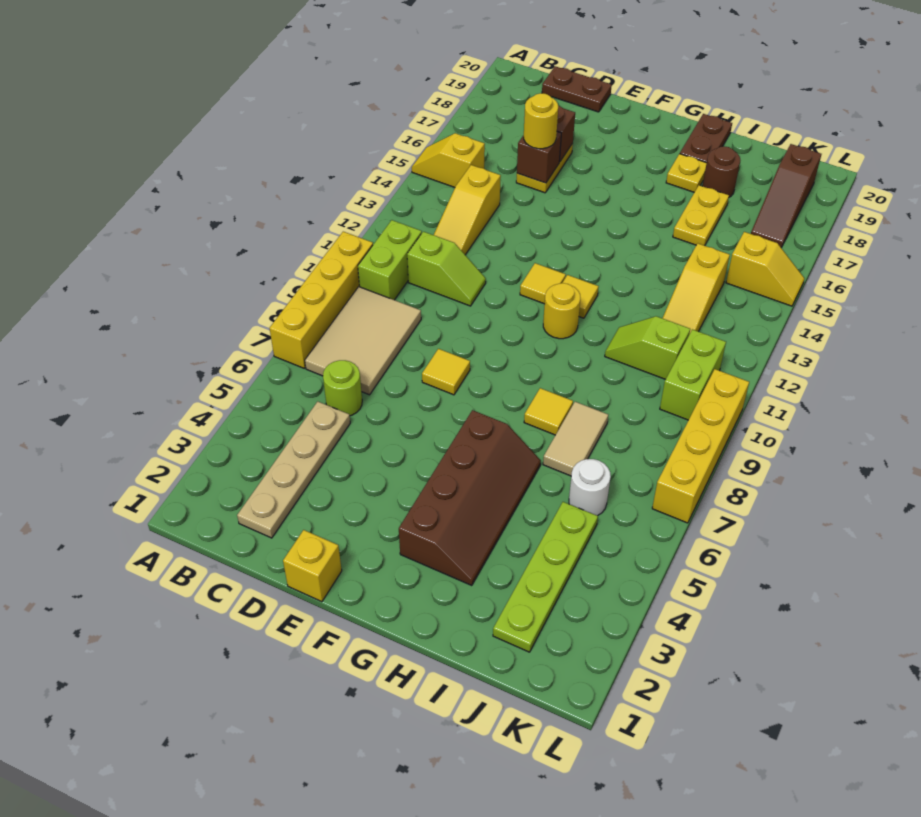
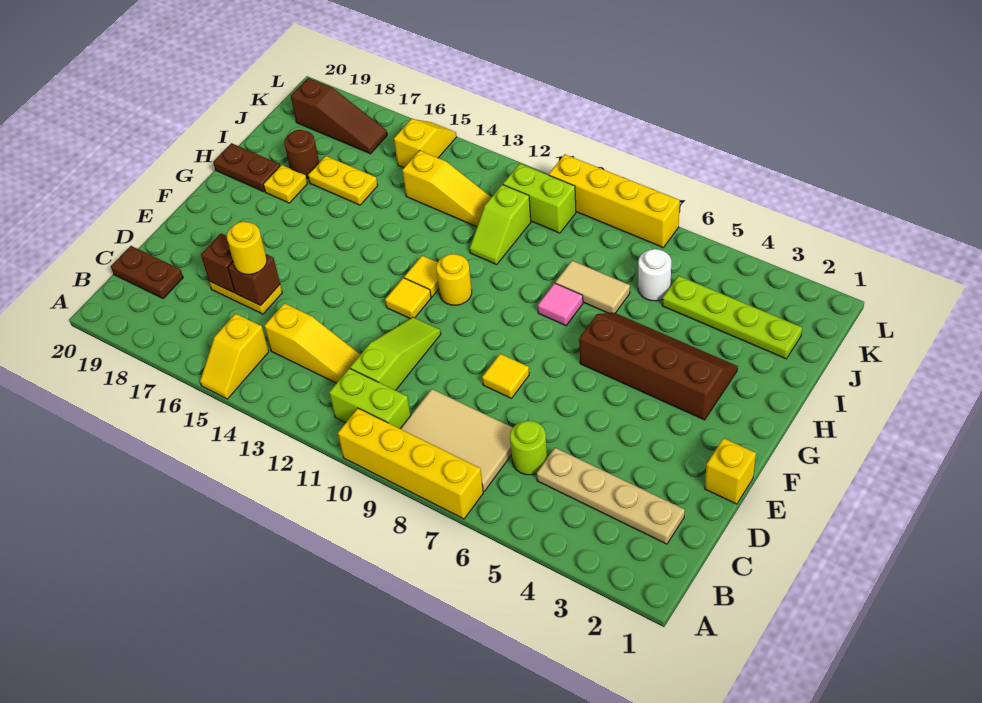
lime 1x2 slope [407,232,486,306] -> lime 1x3 slope [350,317,441,390]
brown 1x2 plate [542,66,612,112] -> brown 1x2 plate turned to [111,246,183,299]
yellow 1x1 tile [524,388,573,435] -> pink 1x1 tile [538,283,583,326]

